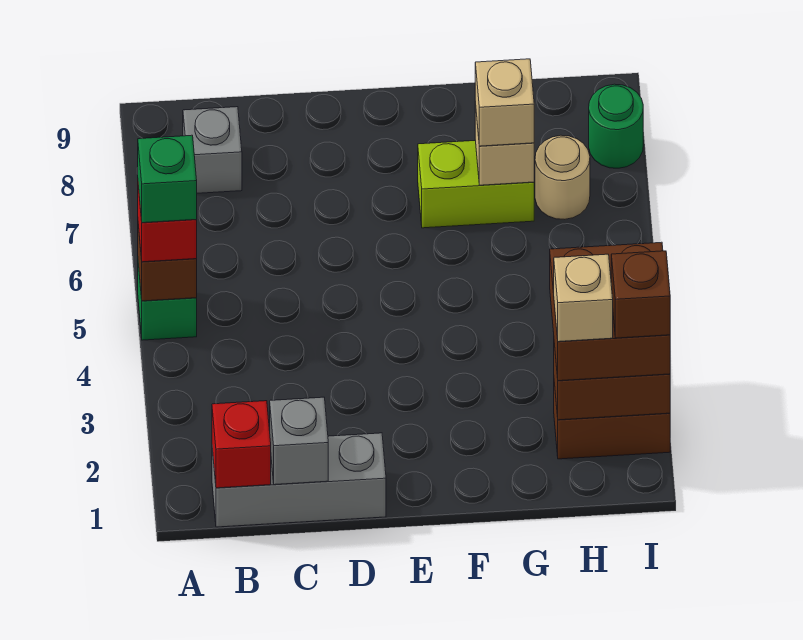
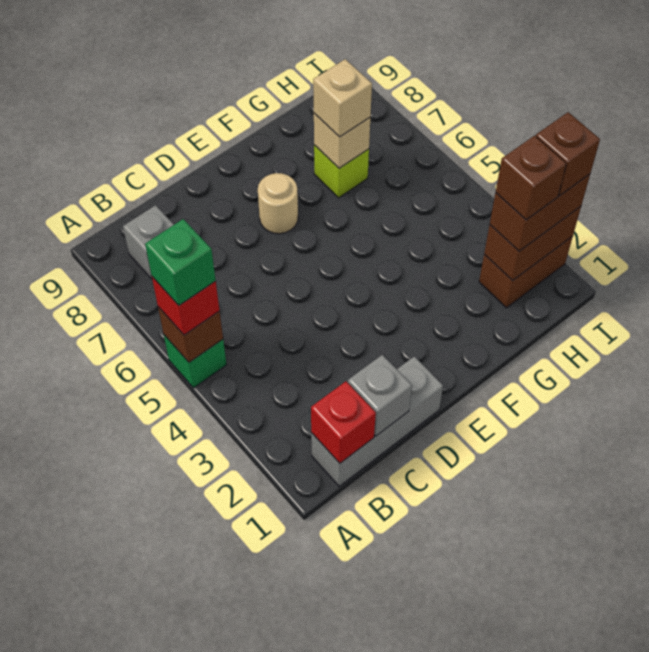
lime 1x2 brick [418,141,534,228] -> lime 1x1 brick [314,145,369,198]
brown 2x2 brick [550,242,670,381] -> brown 1x2 brick [490,174,590,251]
tan 1x1 brick [554,254,613,342] -> brown 1x1 brick [496,136,566,220]
tan 1x1 round brick [535,135,590,219] -> tan 1x1 round brick moved to [258,173,298,234]
green 1x1 round brick [589,84,643,168] -> none

